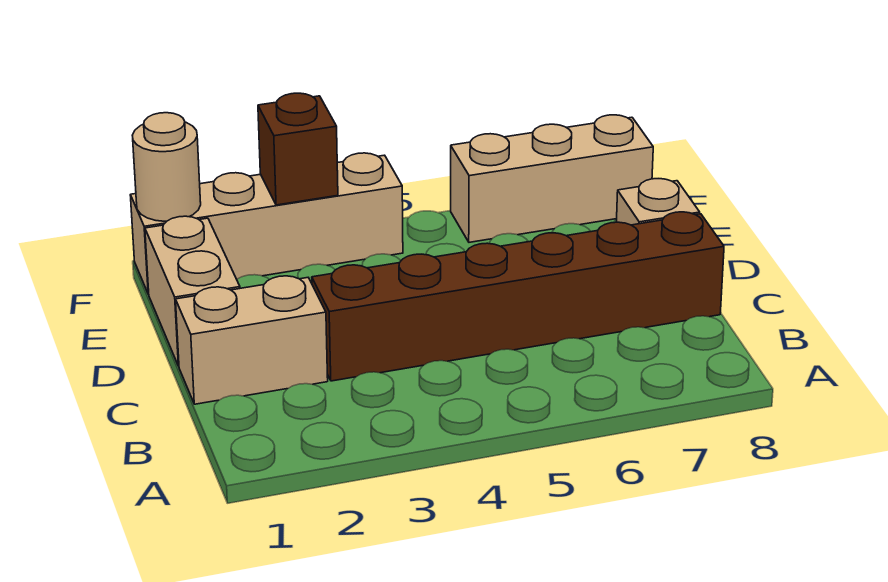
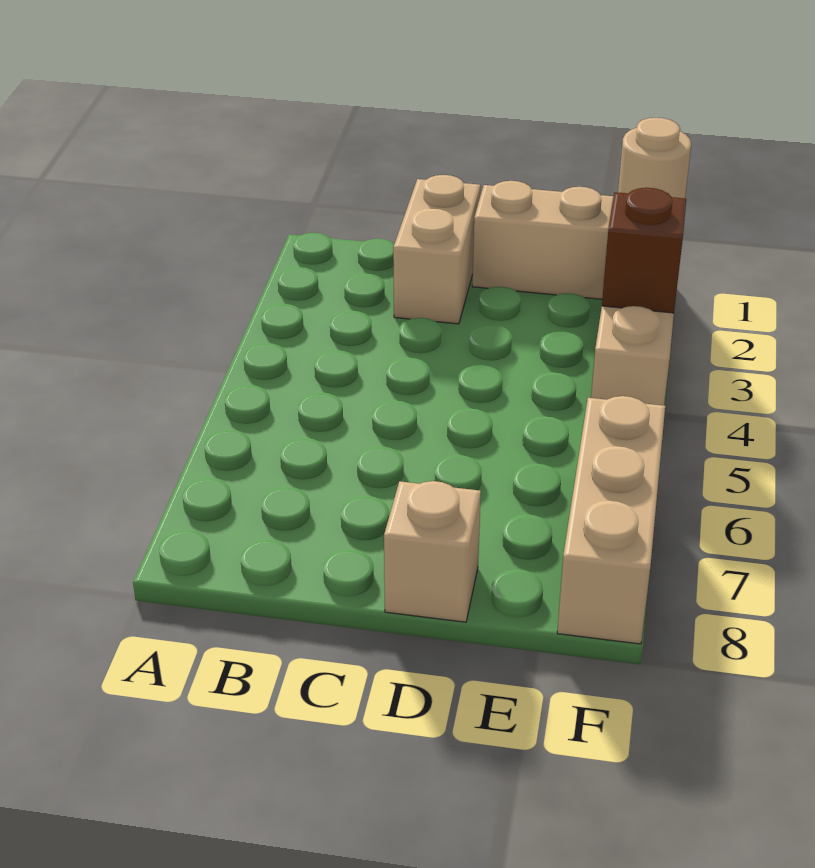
brown 1x6 brick [312,212,724,381] -> none

